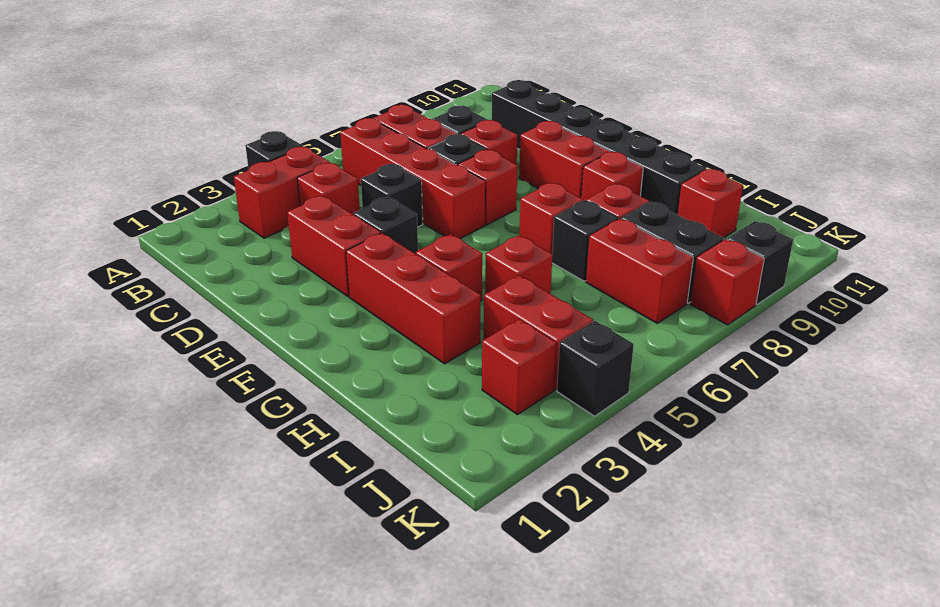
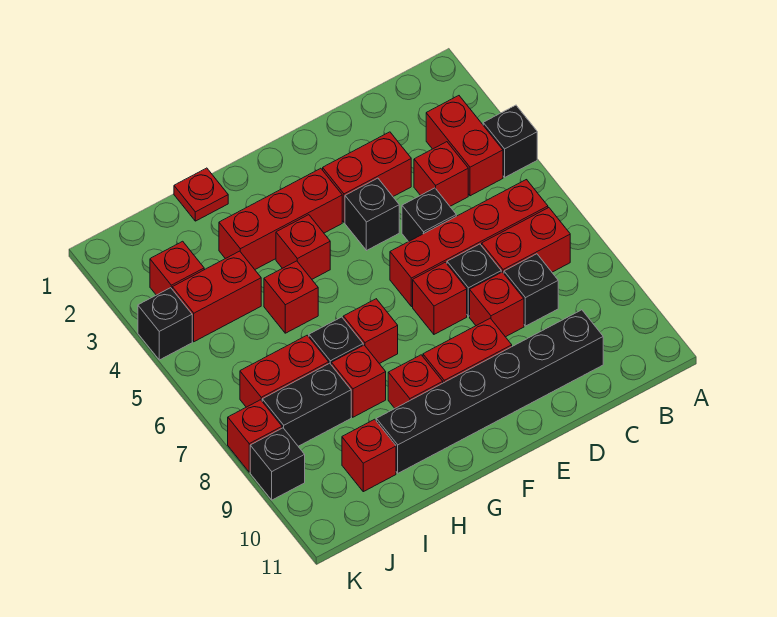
none -> red 1x1 plate [174,168,228,221]

